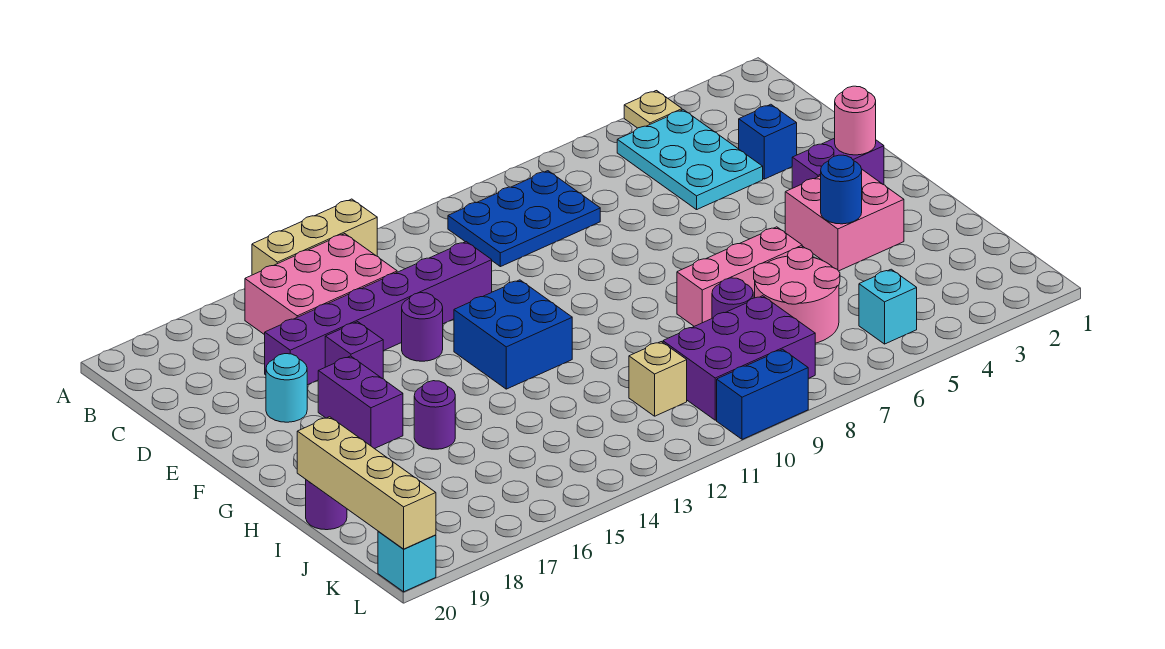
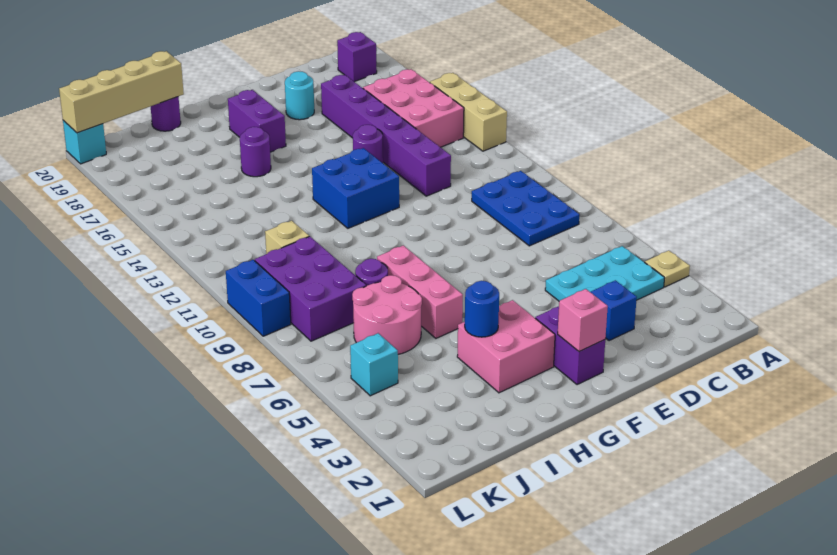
purple 1x1 brick [325,322,383,379] -> purple 1x1 brick moved to [337,32,377,82]
pink 1x1 round brick [835,86,876,155] -> pink 1x1 brick [558,289,608,352]
purple 1x2 brick [318,356,403,449] -> purple 1x2 brick turned to [228,90,286,152]

